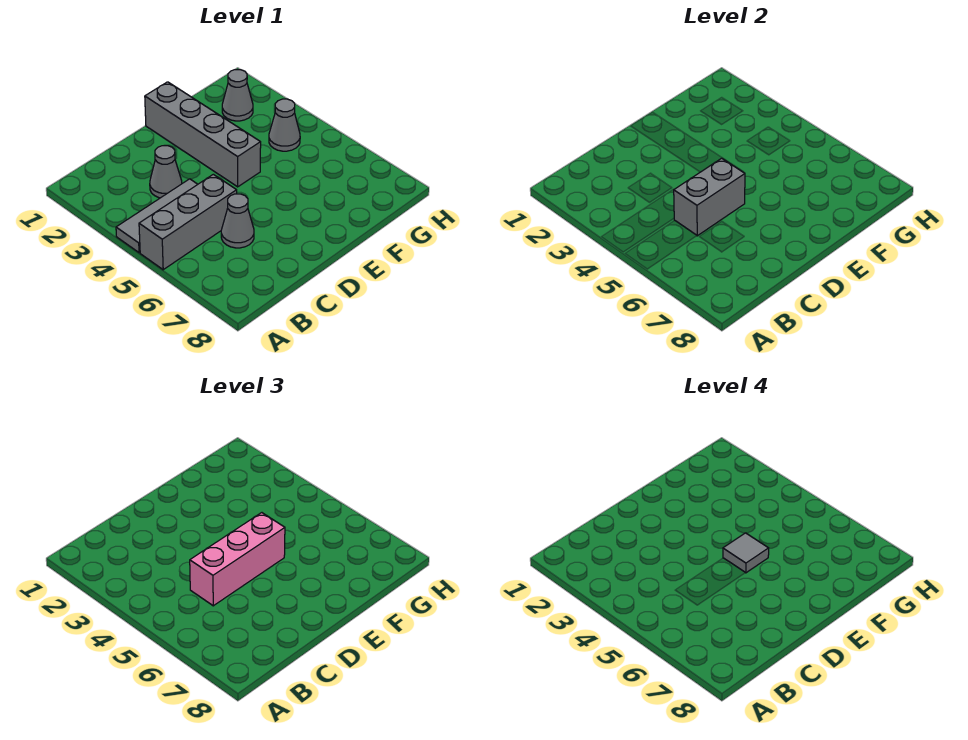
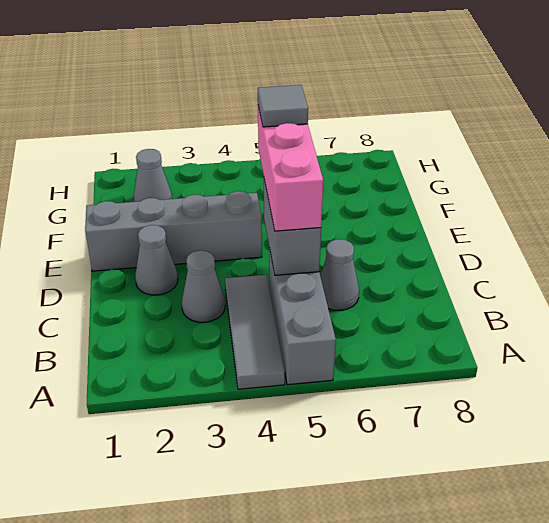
grey 1x1 cone [269,99,300,151] -> grey 1x1 cone moved to [135,225,178,295]

